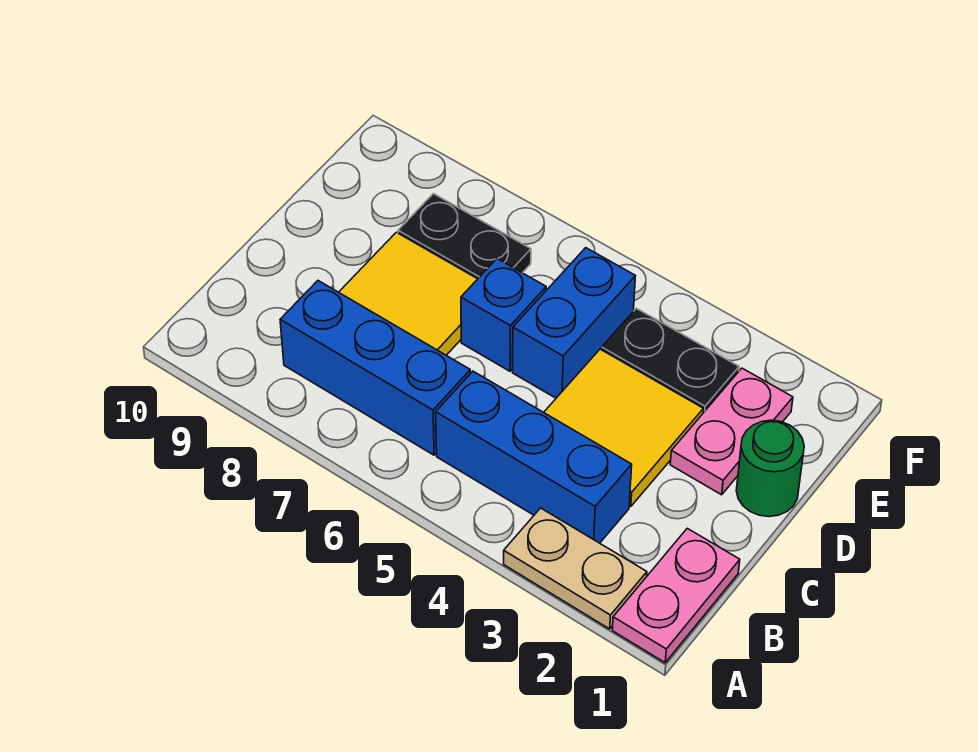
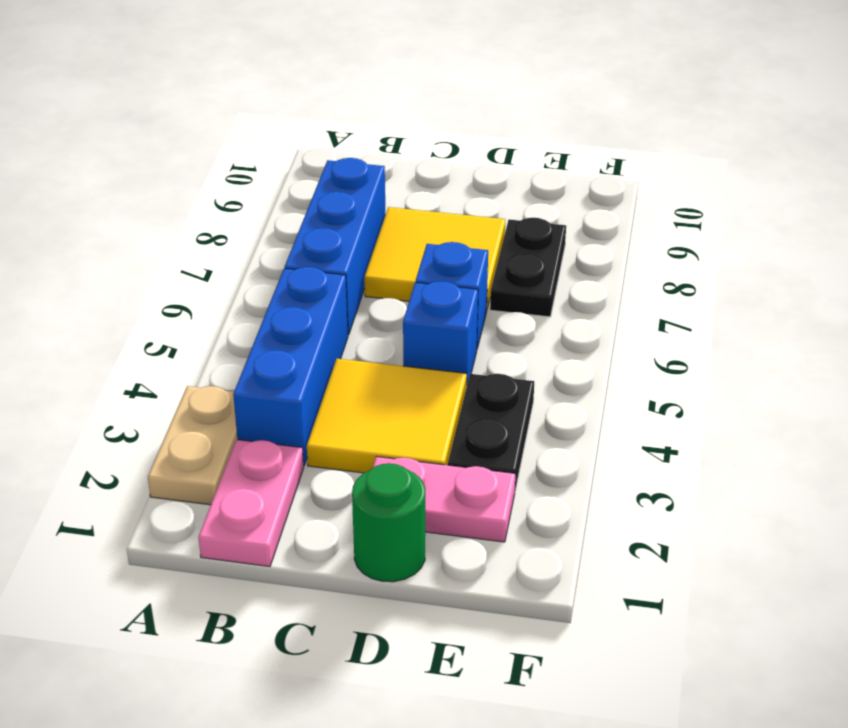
pink 1x2 plate [612,528,740,663] -> pink 1x2 plate turned to [199,440,304,567]
blue 1x2 brick [513,248,635,398] -> blue 1x1 brick [403,281,478,387]

